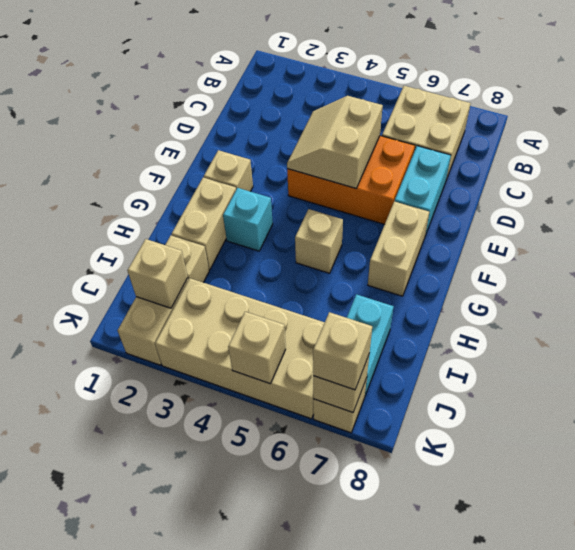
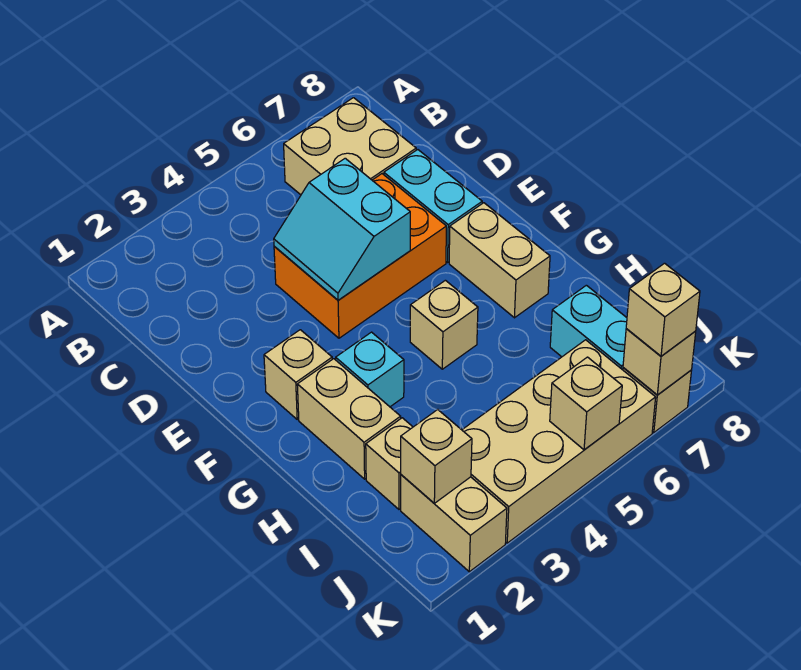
tan 2x2 slope [287,96,383,188] -> cyan 2x2 slope [274,158,410,300]

